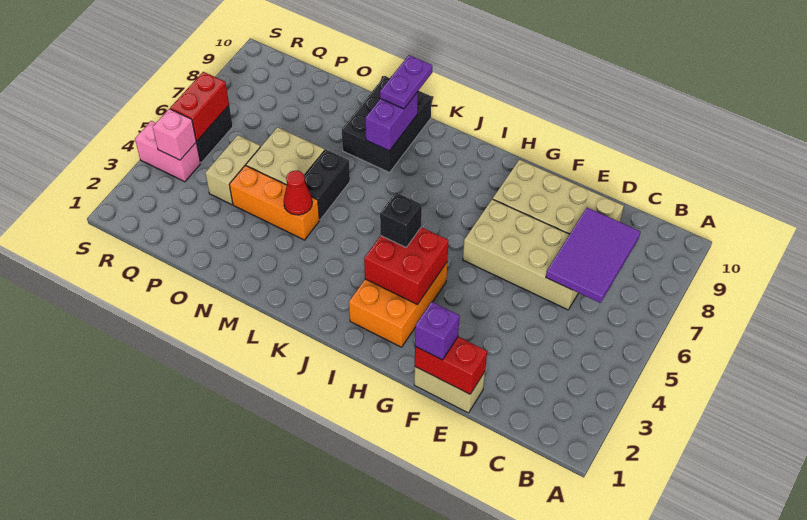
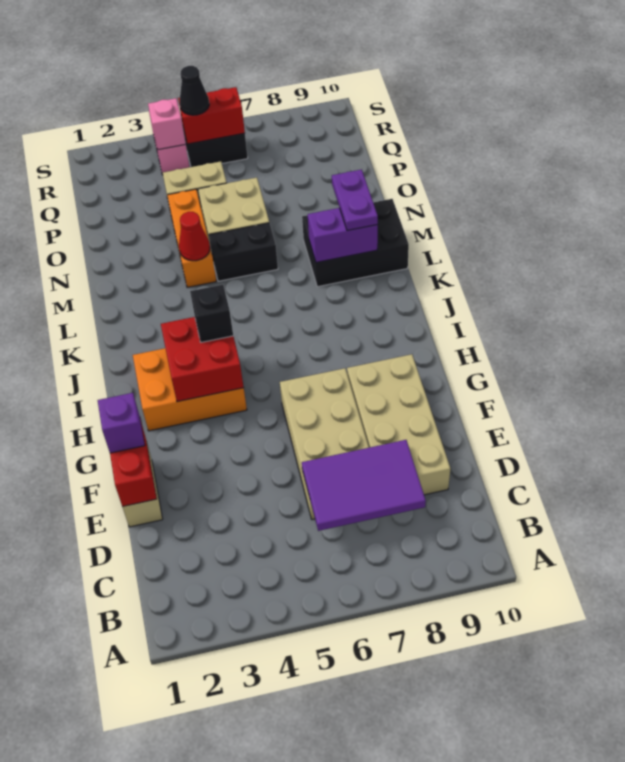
purple 1x2 plate [380,55,432,109] -> purple 1x2 plate turned to [332,169,378,231]
none -> black 1x1 cone [180,66,209,115]

